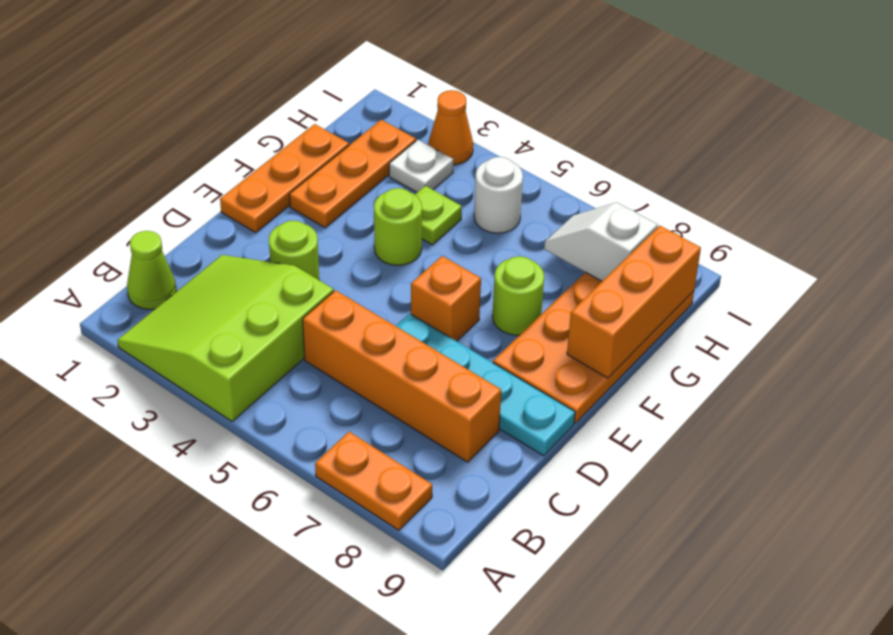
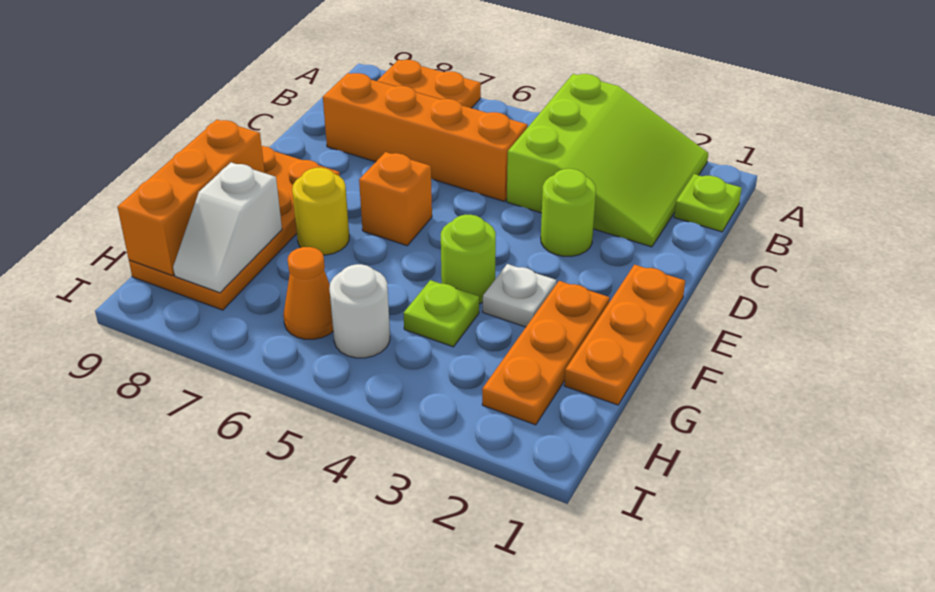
lime 1x1 cone [127,231,176,309] -> lime 1x1 plate [674,174,742,232]
cyan 1x4 plate [396,313,575,456] -> none
lime 1x1 round brick [492,256,544,335] -> yellow 1x1 round brick [292,168,349,255]
white 1x1 plate [389,140,453,192] -> white 1x1 plate moved to [483,264,556,327]
white 1x2 slope [544,202,658,281] -> white 1x2 slope turned to [173,162,282,293]
orange 1x1 cone [428,90,473,165] -> orange 1x1 cone moved to [283,247,333,339]

